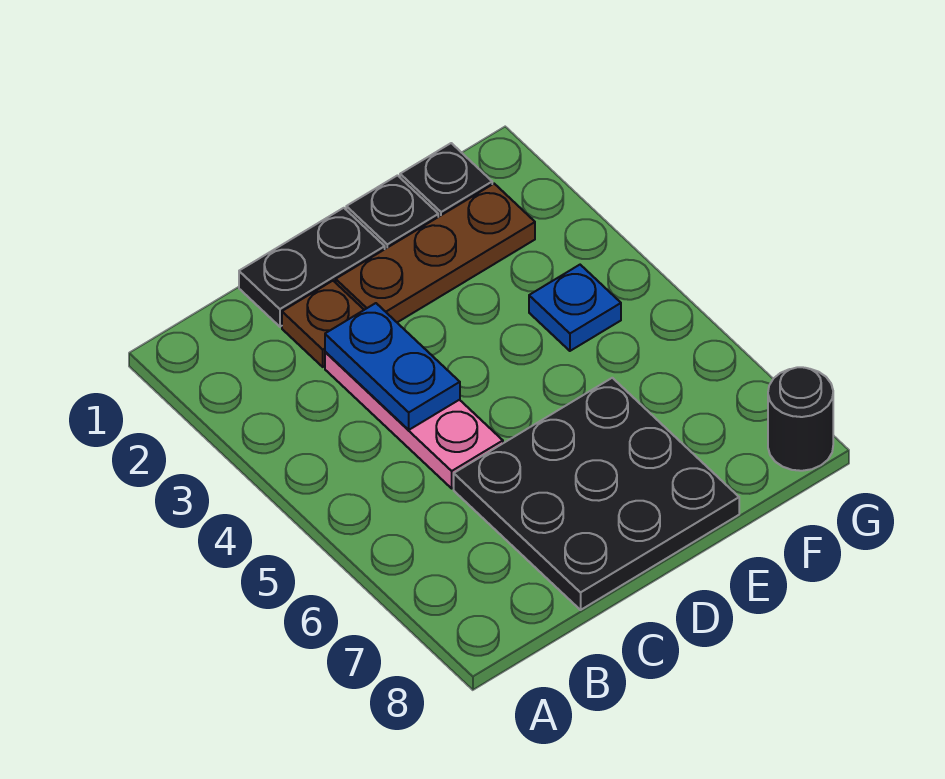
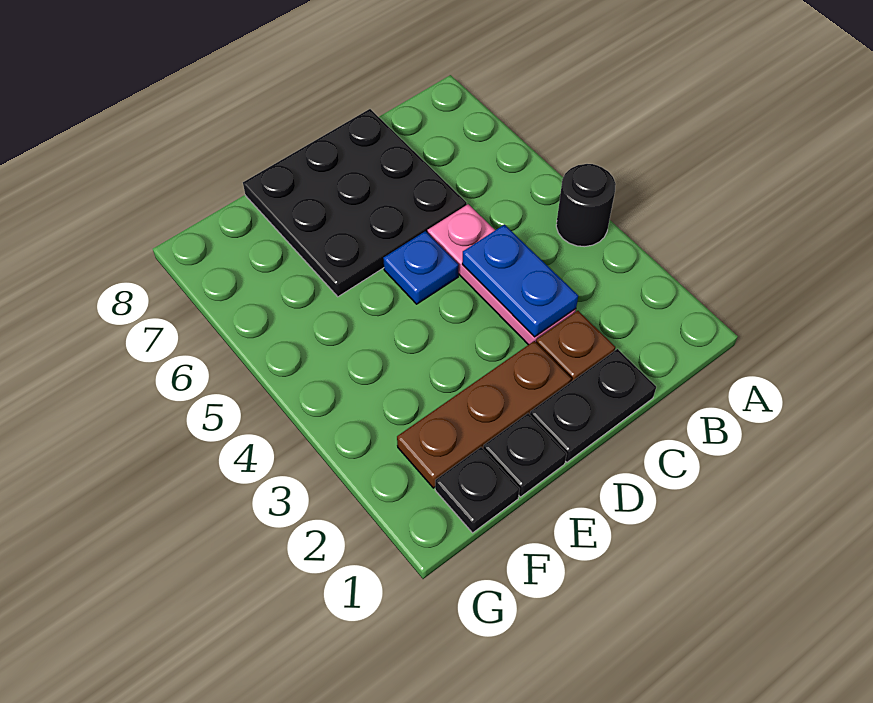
blue 1x1 plate [529,265,621,351] -> blue 1x1 plate moved to [383,231,459,304]
black 1x1 round brick [768,367,833,471] -> black 1x1 round brick moved to [556,164,616,247]

